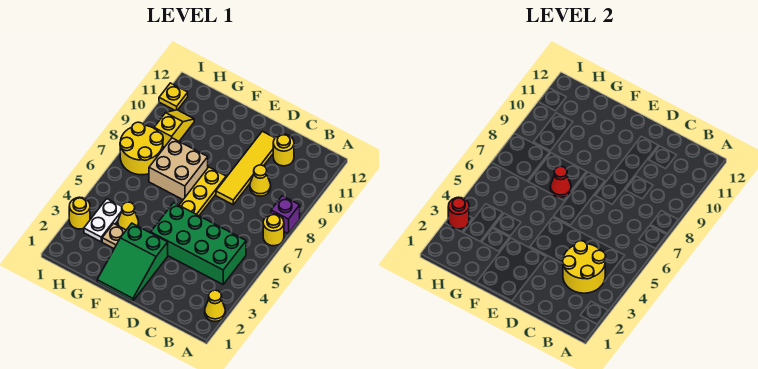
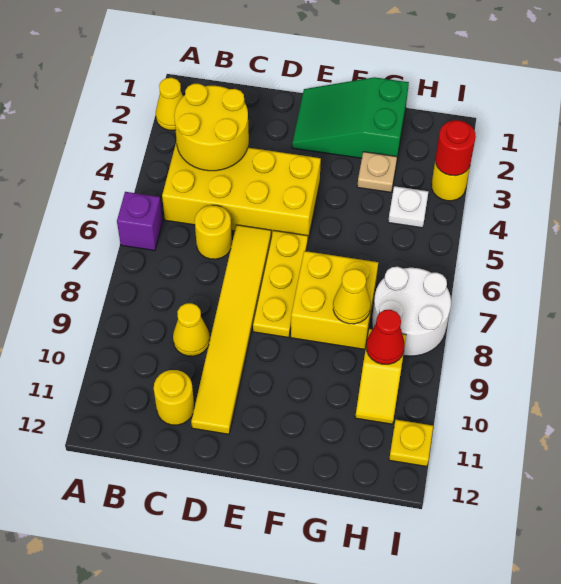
yellow 1x1 round brick [263,214,284,246] -> yellow 1x1 round brick moved to [195,205,232,259]
purple 1x1 brick [271,196,300,234] -> purple 1x1 brick moved to [117,192,163,251]
green 2x4 brick [151,203,246,284] -> yellow 2x4 brick [162,141,321,239]
yellow 1x4 tile [216,131,275,205] -> yellow 1x6 tile [191,225,271,434]
green 2x3 slope [97,223,168,301] -> green 2x3 slope turned to [292,77,409,158]
tan 2x2 brick [149,138,208,200] -> yellow 2x2 brick [291,251,378,349]
red 1x1 cone [550,166,571,197] -> red 1x1 cone moved to [366,310,405,364]
yellow 1x1 cone [118,202,139,230] -> yellow 1x1 cone moved to [333,269,371,324]
white 1x2 plate [84,199,122,242] -> white 1x1 plate [388,186,428,228]
yellow 2x2 round brick [120,122,163,175] -> white 2x2 round brick [372,267,451,356]

